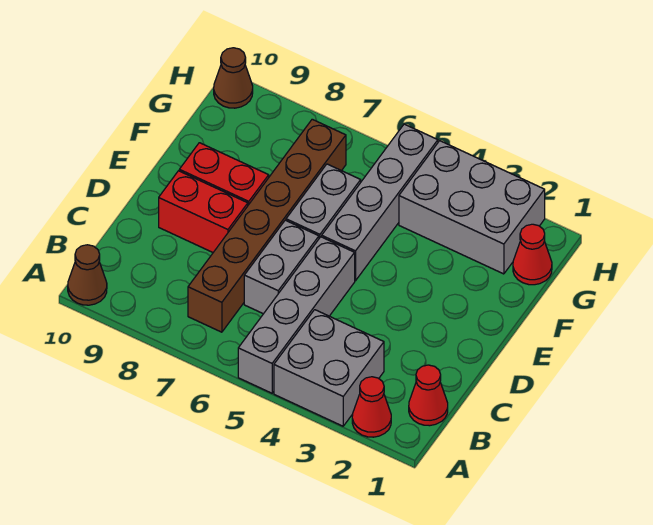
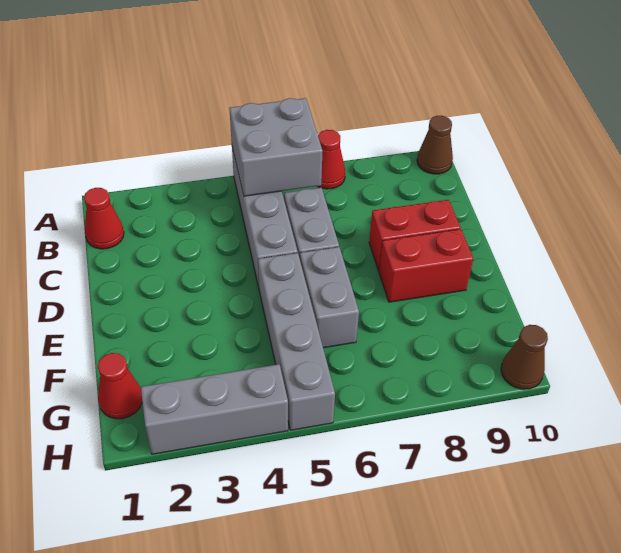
red 1x1 cone [352,377,391,437] -> red 1x1 cone moved to [318,130,345,189]
grey 2x2 brick [274,310,384,426] -> grey 2x2 brick moved to [229,98,323,196]
brown 1x6 brick [188,119,346,332] -> none
grey 2x3 brick [399,141,545,274] -> grey 1x3 brick [141,364,288,454]

